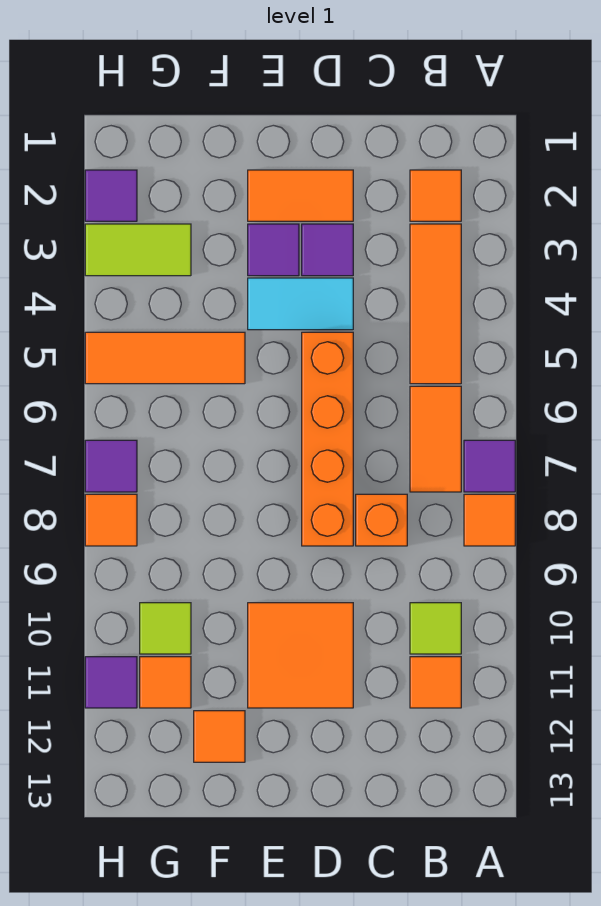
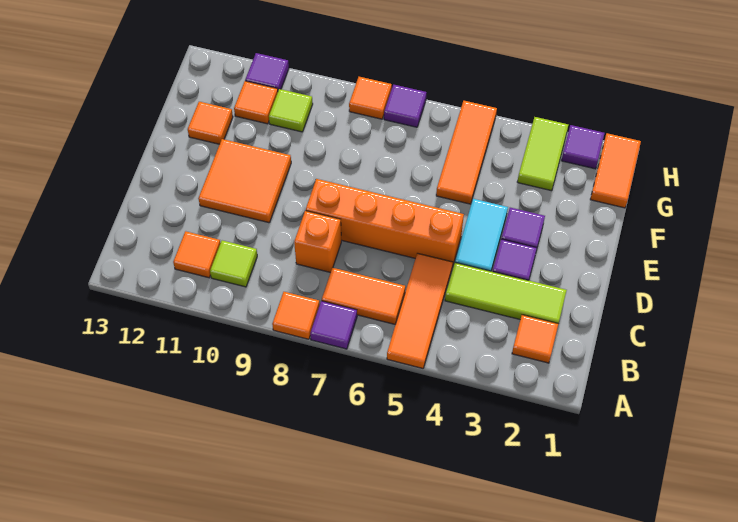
orange 1x3 tile [410,224,461,384] -> orange 1x3 tile turned to [387,253,453,368]
none -> lime 1x3 tile [445,263,567,324]
orange 1x2 tile [248,170,353,221] -> orange 1x2 tile moved to [590,133,641,208]

